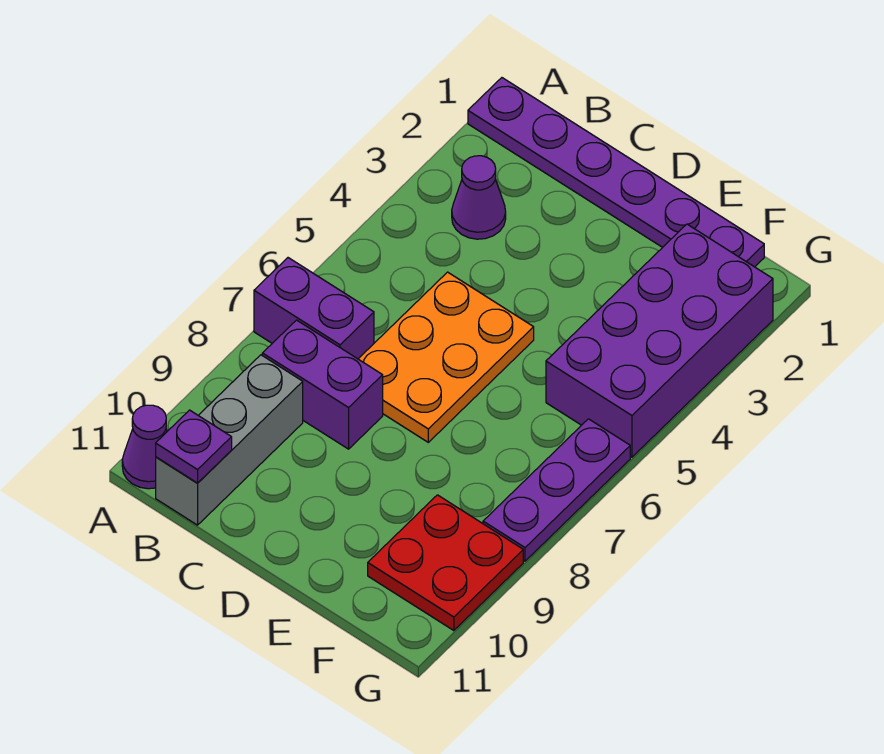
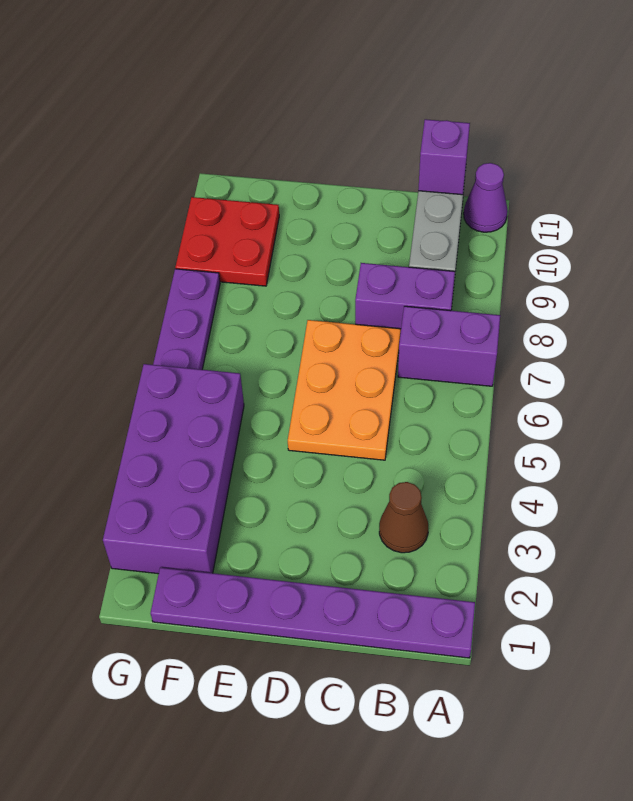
purple 1x1 cone [452,156,506,239] -> brown 1x1 cone [379,482,429,553]
purple 1x1 plate [156,410,232,483] -> purple 1x1 brick [418,119,470,195]

